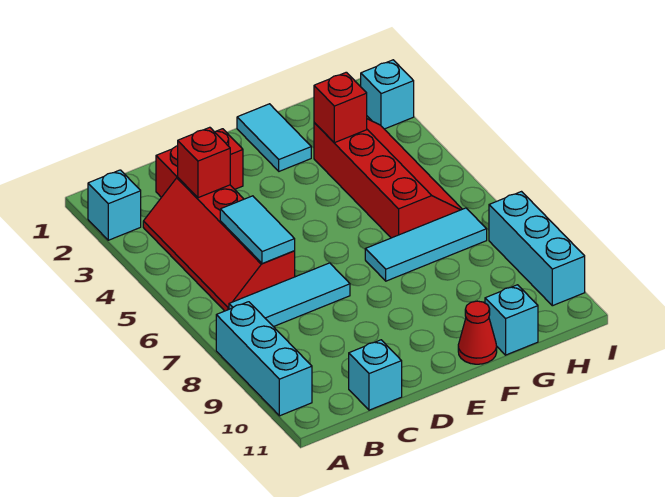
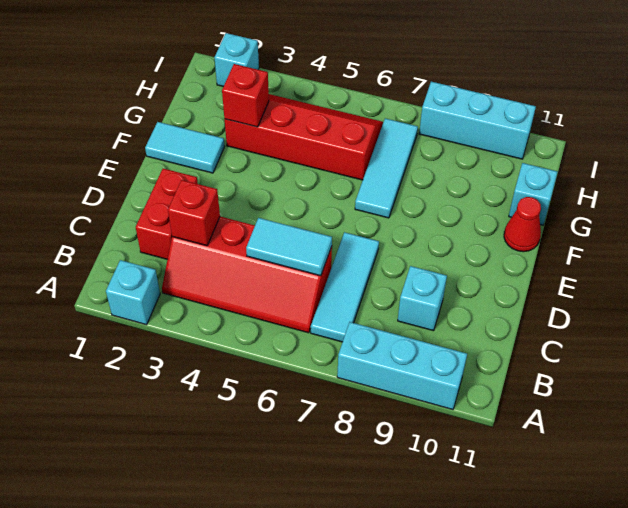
cyan 1x1 brick [349,340,402,410] -> cyan 1x1 brick moved to [398,266,447,331]

